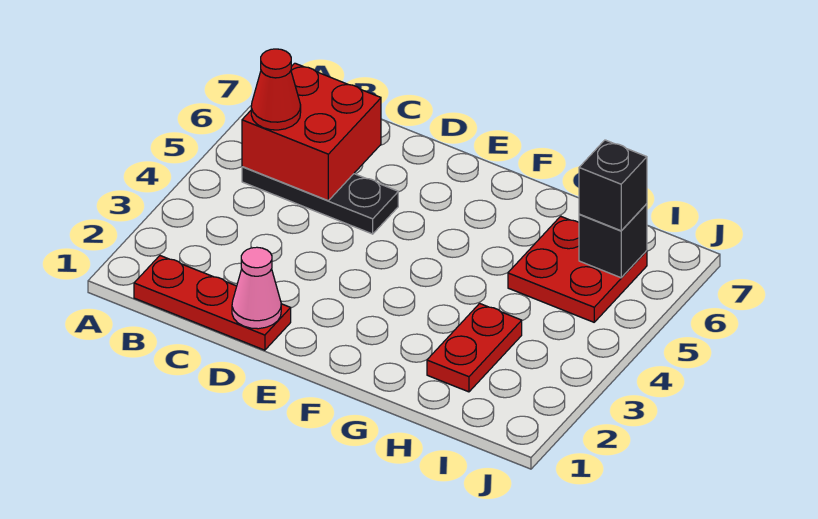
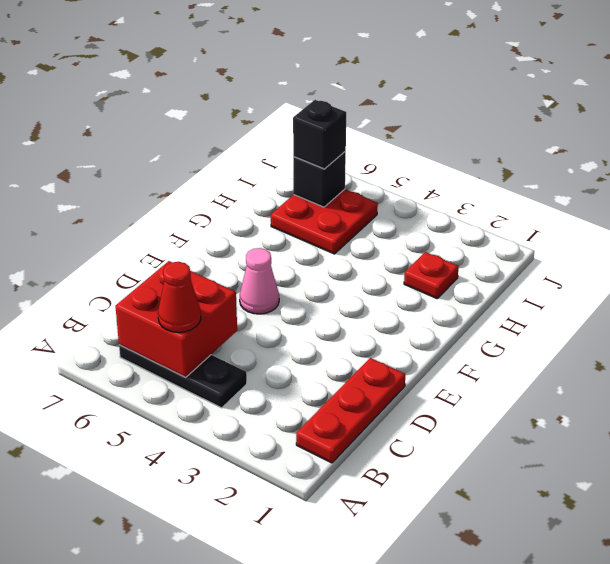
black 1x3 plate [242,167,398,234] -> black 1x3 plate turned to [119,345,247,408]
pink 1x1 cone [232,247,281,329] -> pink 1x1 cone moved to [240,248,279,314]
red 1x2 plate [427,303,522,392] -> red 1x1 plate [404,252,459,298]

